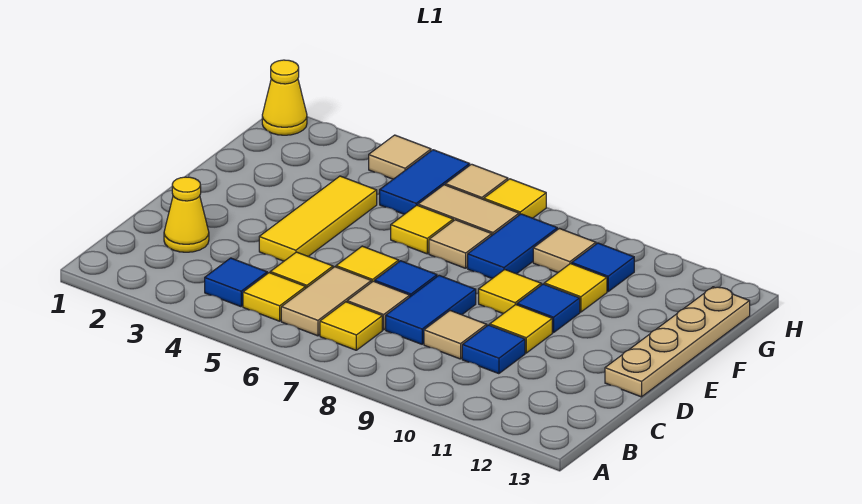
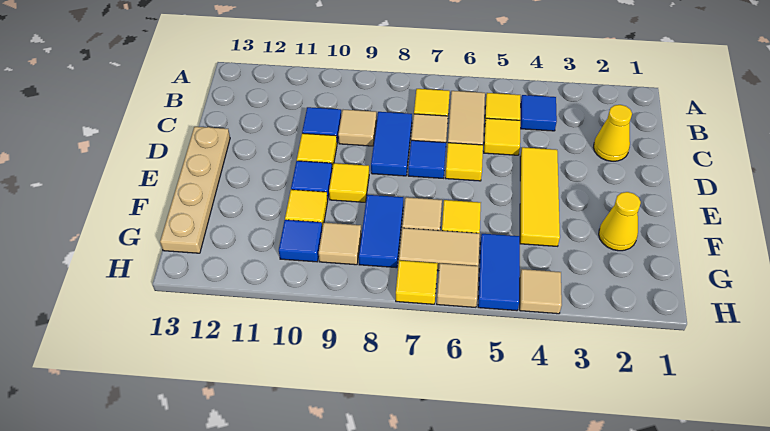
yellow 1x1 cone [262,60,307,135] -> yellow 1x1 cone moved to [599,192,641,251]

